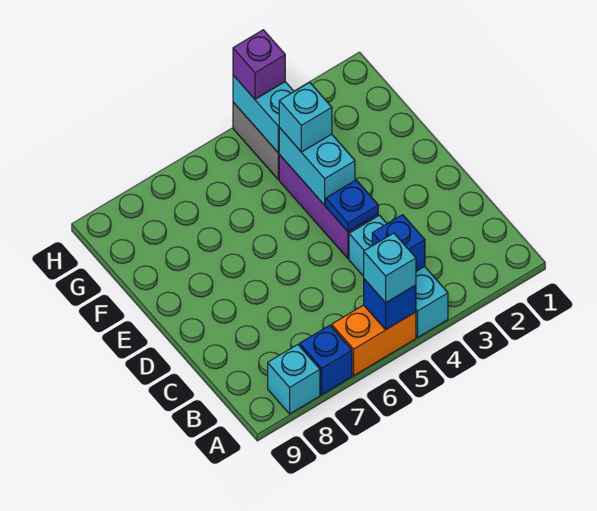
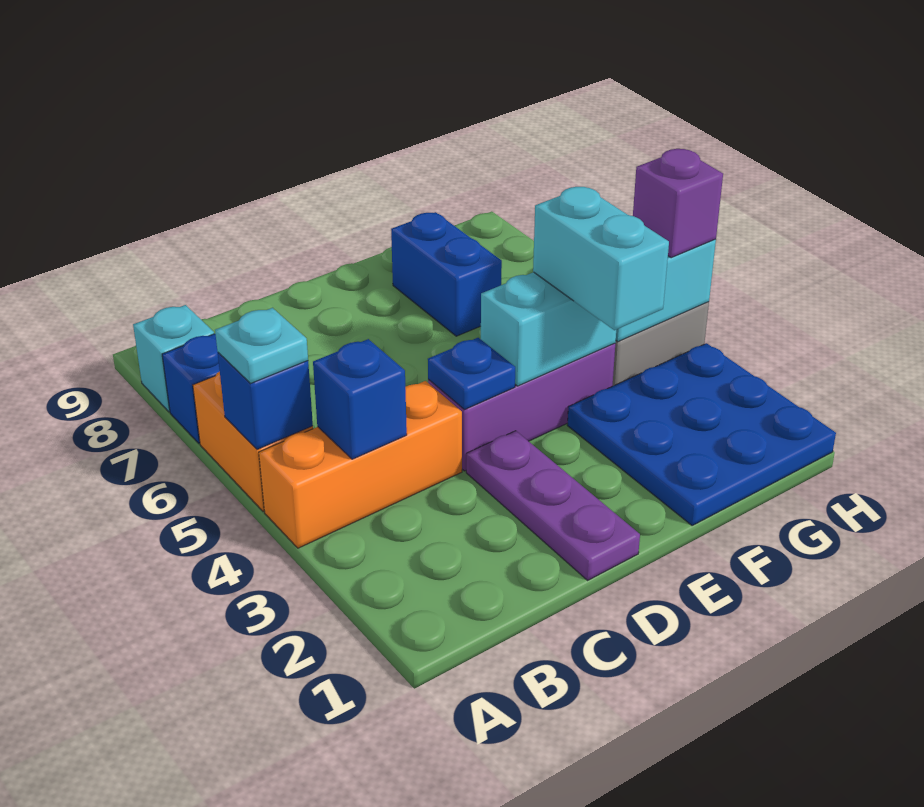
cyan 1x3 brick [349,215,448,337] -> orange 1x3 brick [259,381,462,548]
cyan 1x1 brick [364,233,416,303] -> cyan 1x1 plate [215,308,308,383]
none -> purple 1x3 plate [466,431,640,580]
none -> blue 3x3 plate [567,343,836,525]
cyan 1x1 brick [279,82,332,152] -> cyan 1x2 brick [533,187,669,330]
none -> blue 1x2 brick [391,212,502,336]

